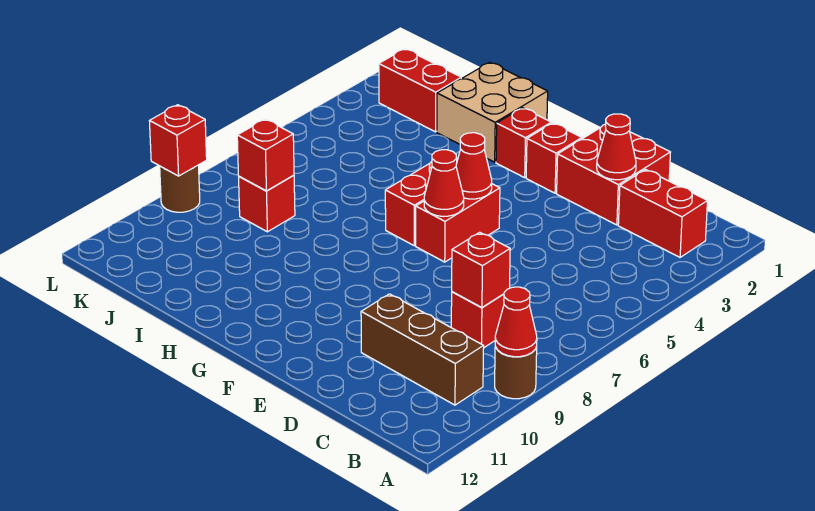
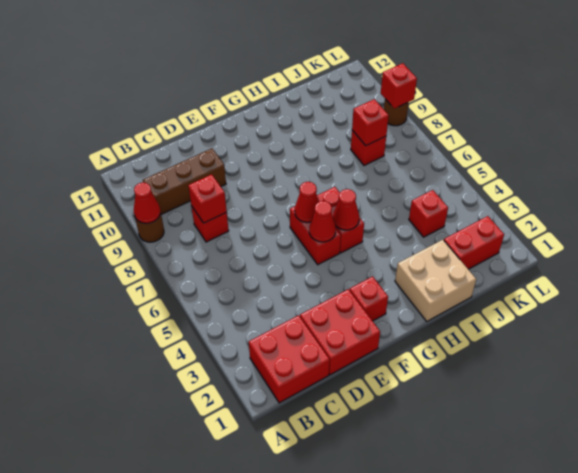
red 1x2 brick [618,170,707,257] -> red 2x2 brick [249,315,330,403]
red 1x1 cone [597,114,636,180] -> red 1x1 cone moved to [333,189,359,230]
red 1x1 brick [496,108,551,178] -> red 1x1 brick moved to [409,190,448,237]

